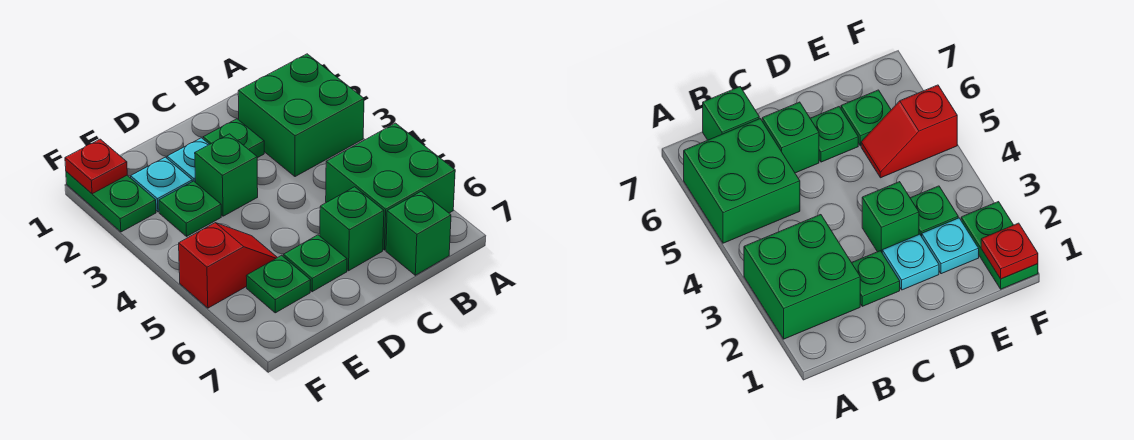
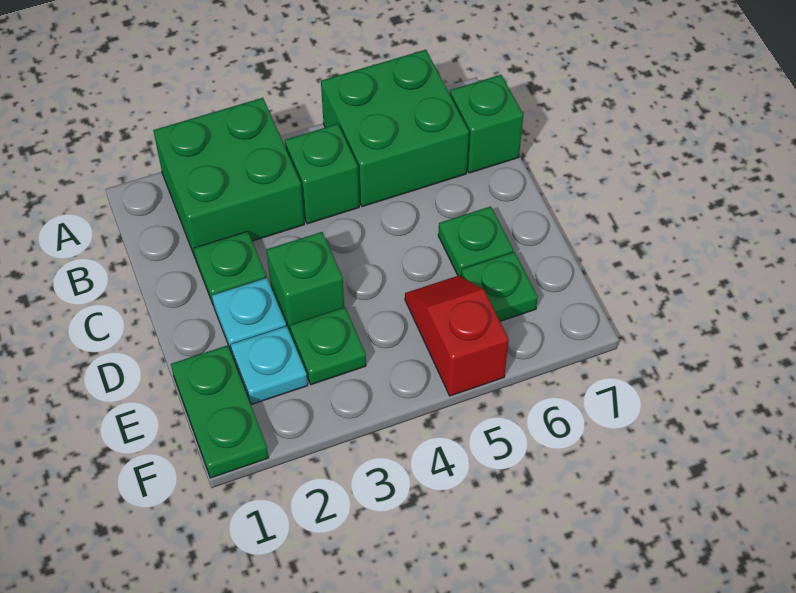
green 1x1 brick [320,187,384,271] -> green 1x1 brick moved to [285,124,359,224]
green 1x2 plate [66,172,156,232] -> green 1x2 plate turned to [171,345,269,478]
red 1x1 plate [65,139,127,194] -> none

